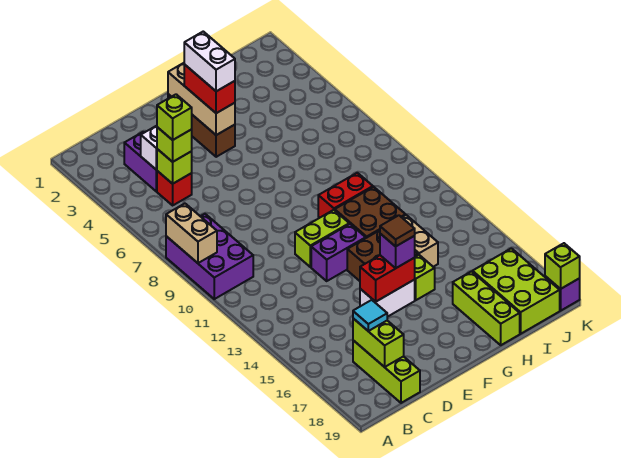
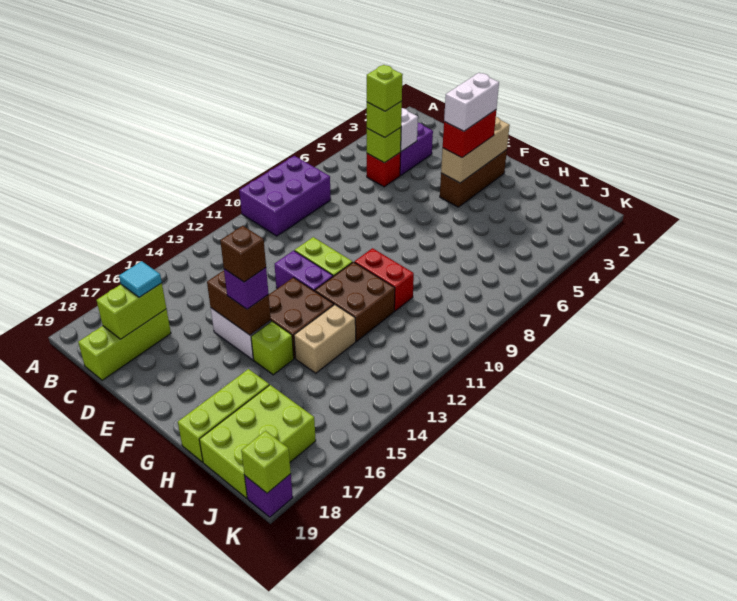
tan 1x2 brick [166,204,217,263] -> none
red 1x2 brick [360,255,415,302] -> brown 1x2 brick [207,271,271,335]
brown 1x1 tile [380,215,415,247] -> brown 1x1 brick [220,226,266,282]

